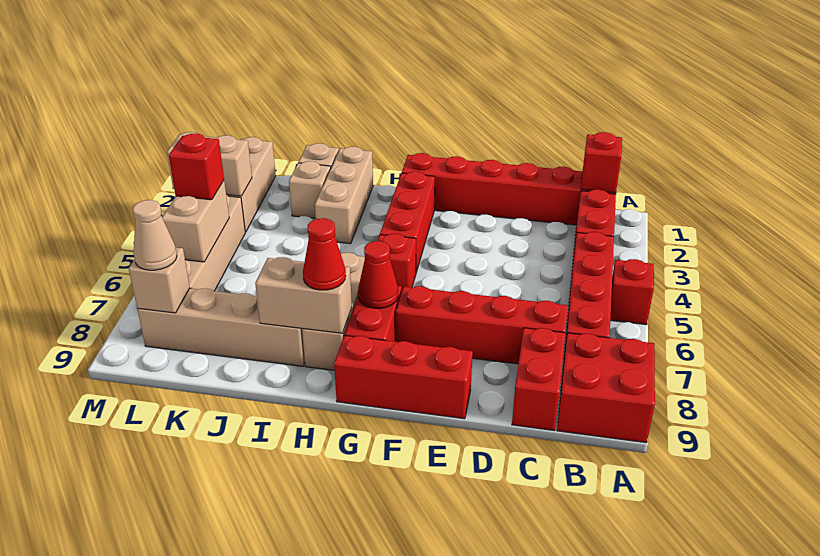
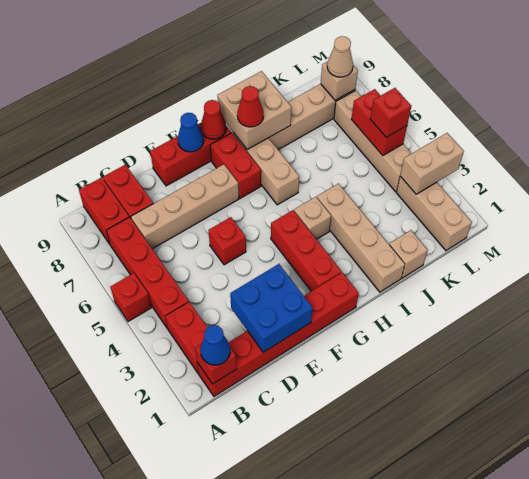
red 2x2 brick [557,333,655,443] -> red 1x2 brick [79,178,129,244]
none -> blue 1x1 cone [200,325,230,365]
red 1x4 brick [396,286,568,364] -> tan 1x4 brick [131,164,239,249]
none -> blue 2x2 brick [230,264,313,352]
none -> blue 1x1 cone [178,113,204,152]
red 1x1 brick [378,234,416,290] -> red 1x1 brick moved to [208,217,246,265]
red 1x1 cone [358,241,398,308] -> red 1x1 cone moved to [201,100,226,139]
tan 1x2 brick [255,257,352,333] -> tan 2x2 brick [217,71,291,150]
tan 1x3 brick [315,147,373,244] -> tan 1x4 brick [317,184,405,292]
tan 1x1 brick [289,161,331,218] -> tan 1x1 brick moved to [294,197,331,239]
tan 1x2 brick [162,181,229,262] -> red 1x2 brick [351,89,407,155]

